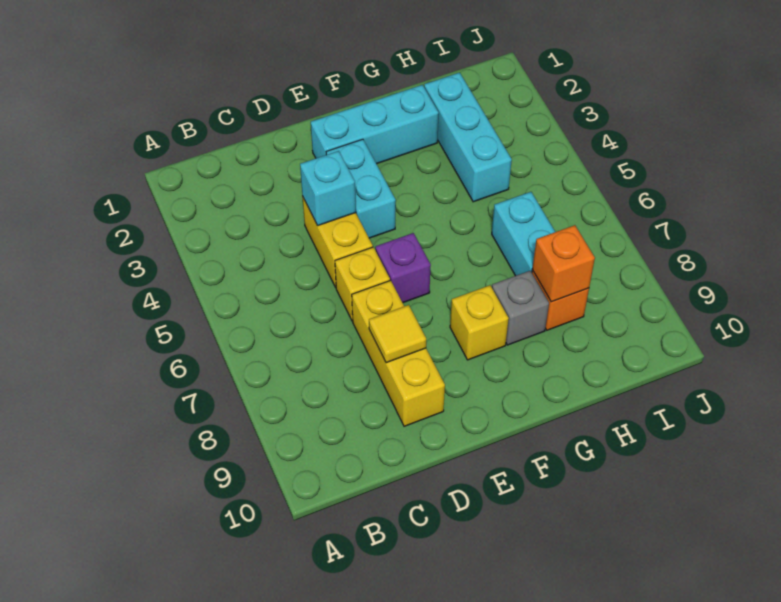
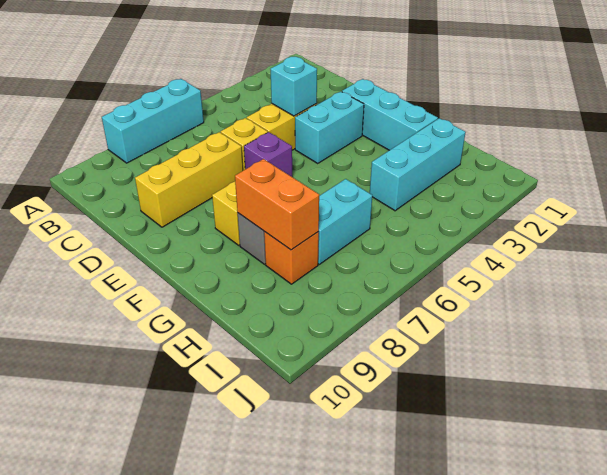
none -> cyan 1x3 brick [102,79,204,163]
yellow 1x1 tile [369,305,426,363] -> none
orange 1x1 brick [532,225,595,302] -> orange 1x2 brick [235,159,319,250]

